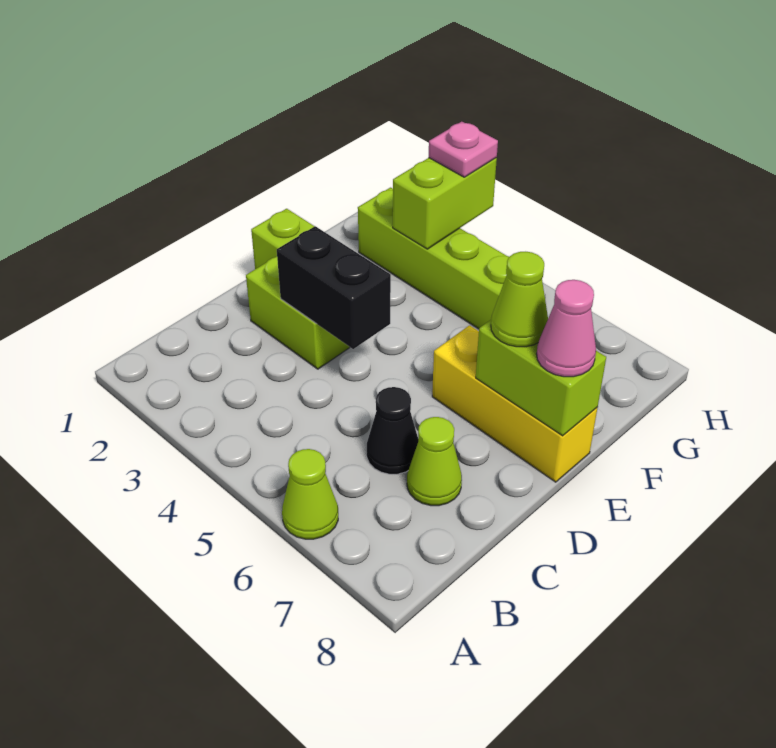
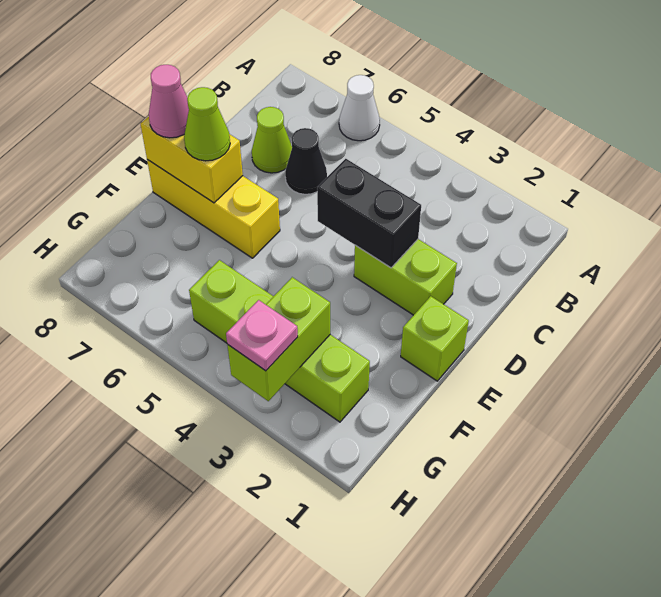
lime 1x1 cone [282,449,338,539] -> white 1x1 cone [339,75,380,141]
lime 1x2 brick [476,320,606,436] -> yellow 1x2 brick [141,117,243,203]

